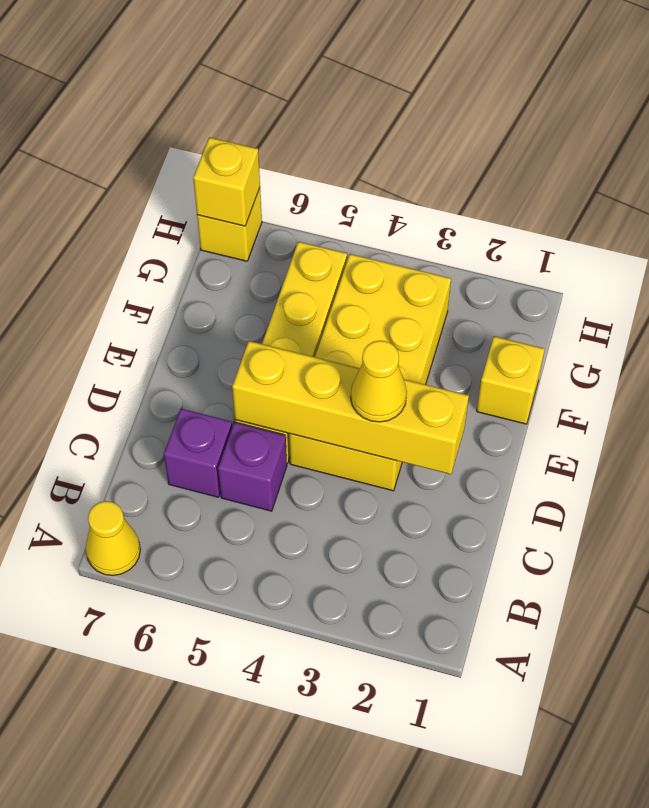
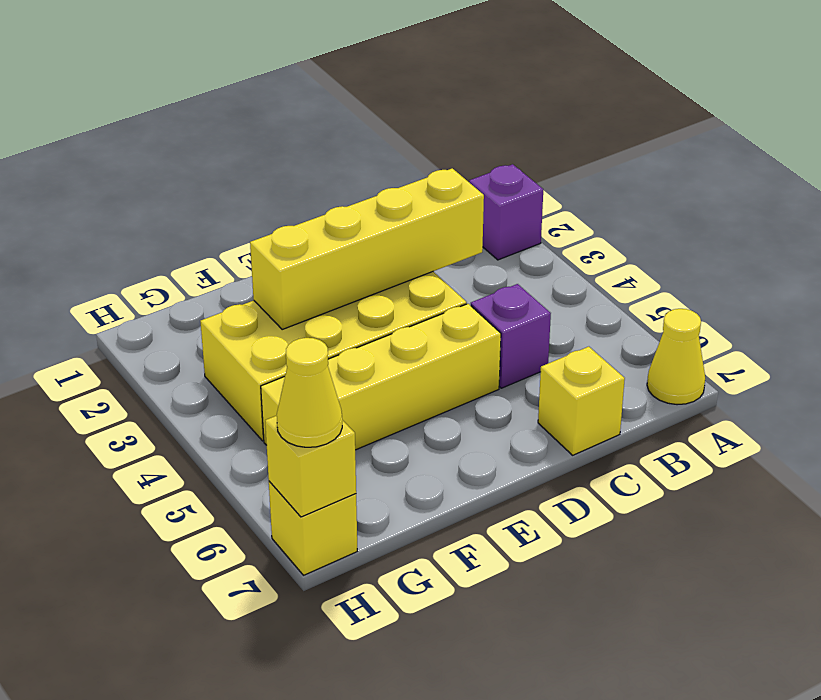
purple 1x1 brick [164,409,232,497] -> purple 1x1 brick moved to [469,164,543,260]
yellow 1x4 brick [232,341,469,474] -> yellow 1x4 brick turned to [250,168,484,329]
yellow 1x1 cone [351,341,407,422] -> yellow 1x1 cone moved to [277,338,342,447]
yellow 1x1 brick [477,336,545,424] -> yellow 1x1 brick moved to [538,347,625,455]

